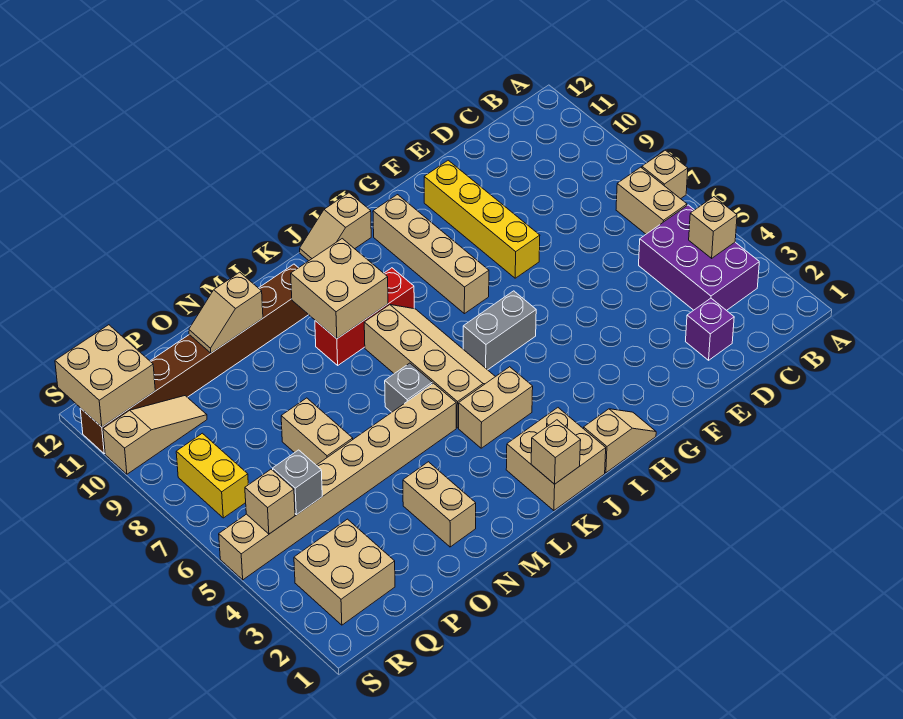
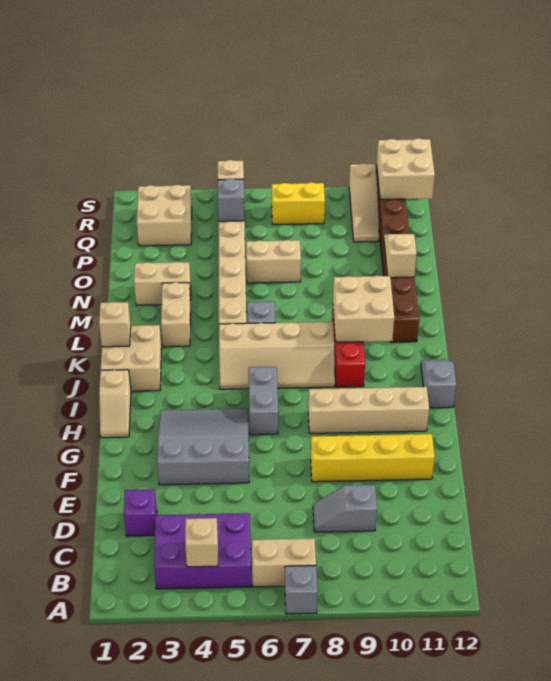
tan 1x1 brick [642,150,688,199] -> grey 1x1 brick [285,566,317,614]
none -> grey 1x2 slope [313,485,377,532]
none -> grey 3x3 slope [157,409,249,485]
tan 1x2 slope [300,193,371,261] -> grey 1x2 slope [421,360,456,408]
tan 1x2 brick [459,367,533,448] -> tan 1x2 brick moved to [161,282,190,347]

